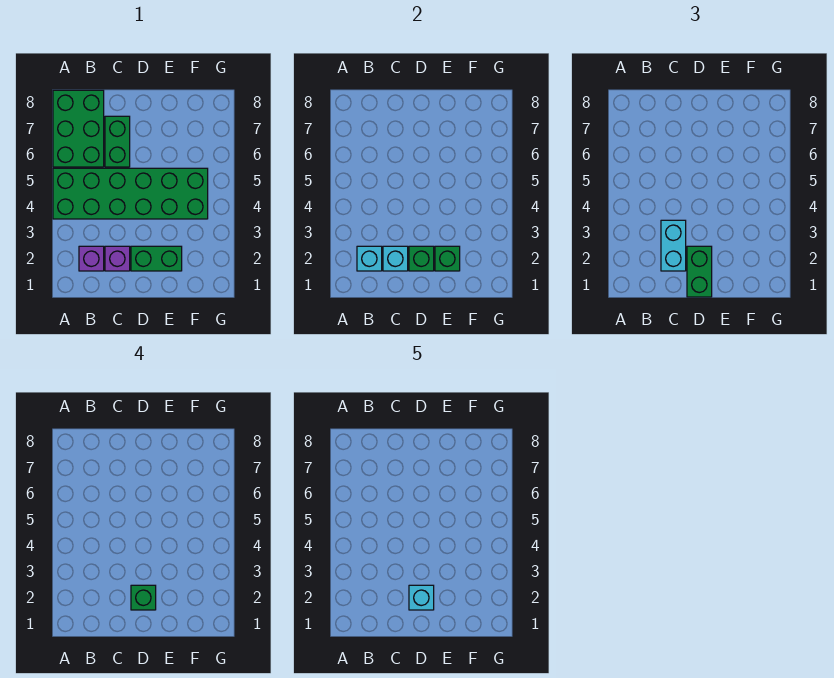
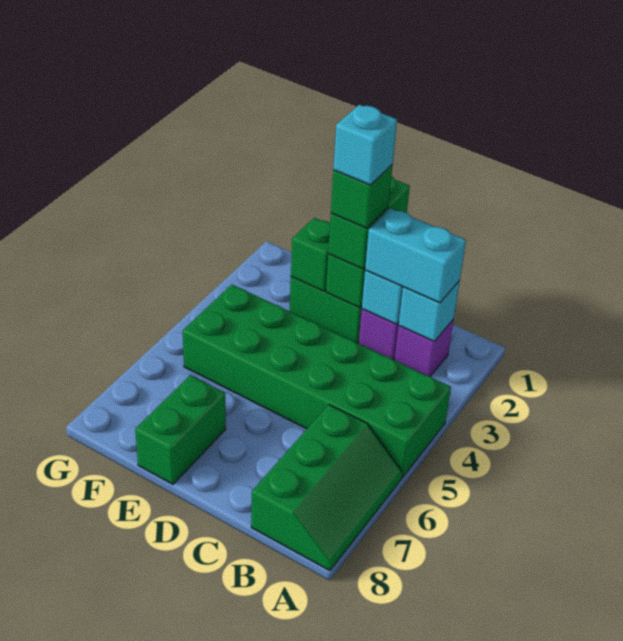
green 2x3 brick [53,90,104,167] -> green 2x3 slope [251,405,403,571]
cyan 1x2 brick [661,220,686,271] -> cyan 1x2 brick turned to [365,208,466,303]
green 1x2 brick [105,116,130,167] -> green 1x2 brick moved to [135,375,226,484]

